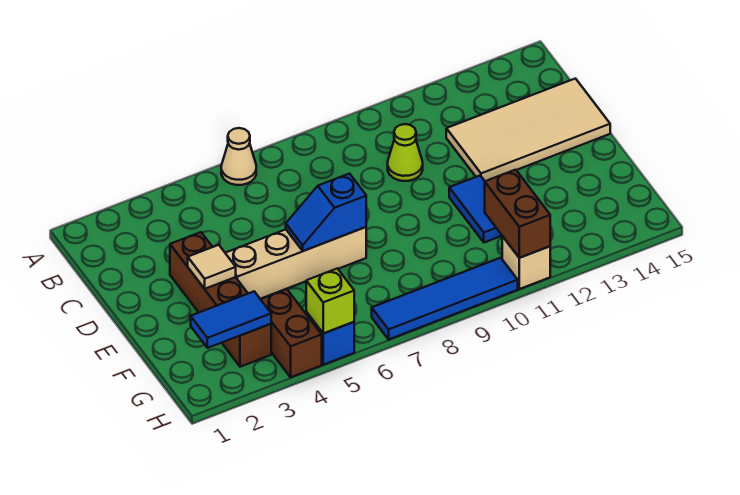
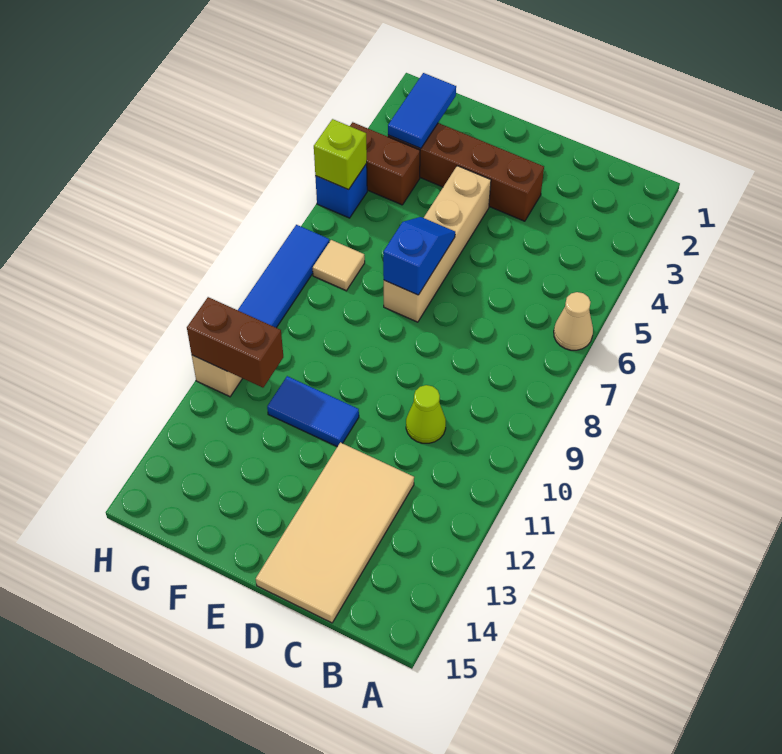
tan 1x1 tile [188,245,236,289] -> tan 1x1 tile moved to [313,240,365,291]

